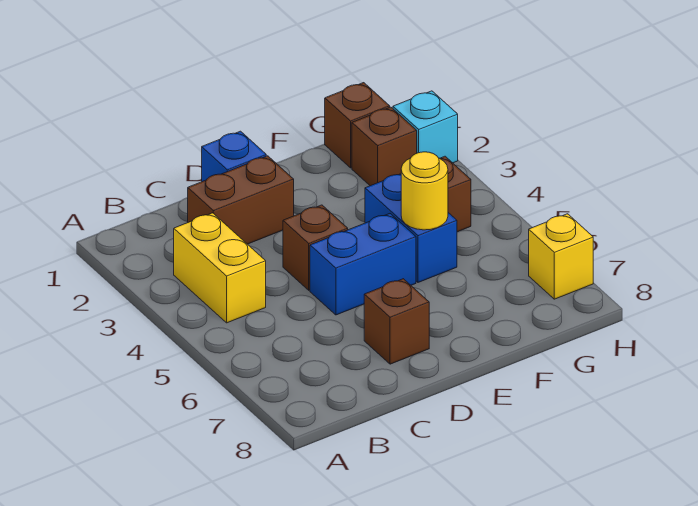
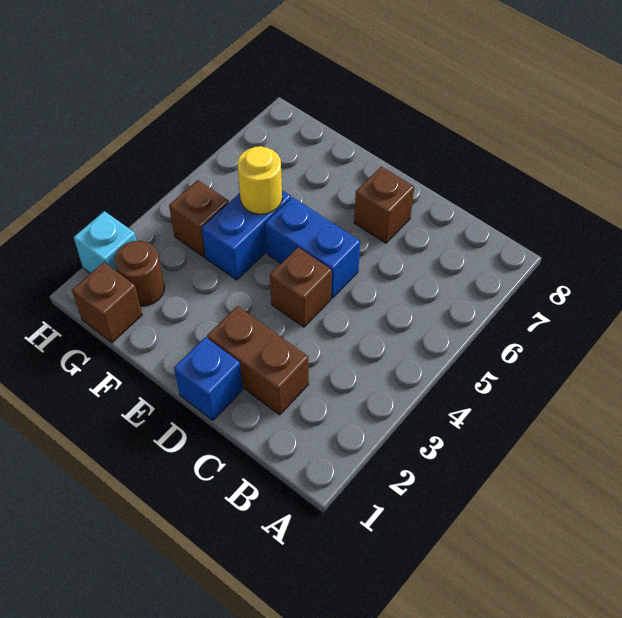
yellow 1x2 brick [174,213,266,323] -> none
brown 1x1 brick [352,107,417,186] -> brown 1x1 round brick [115,241,164,306]
yellow 1x1 brick [529,214,593,299] -> none

